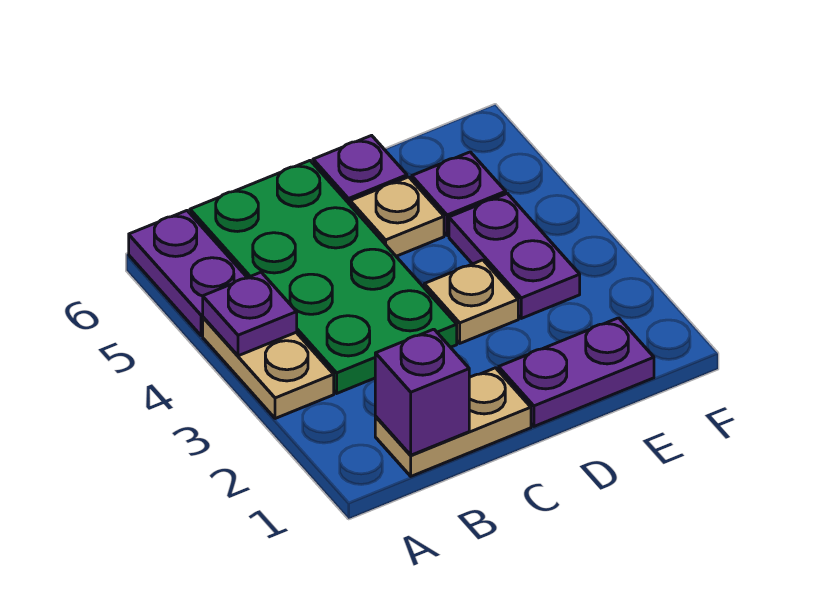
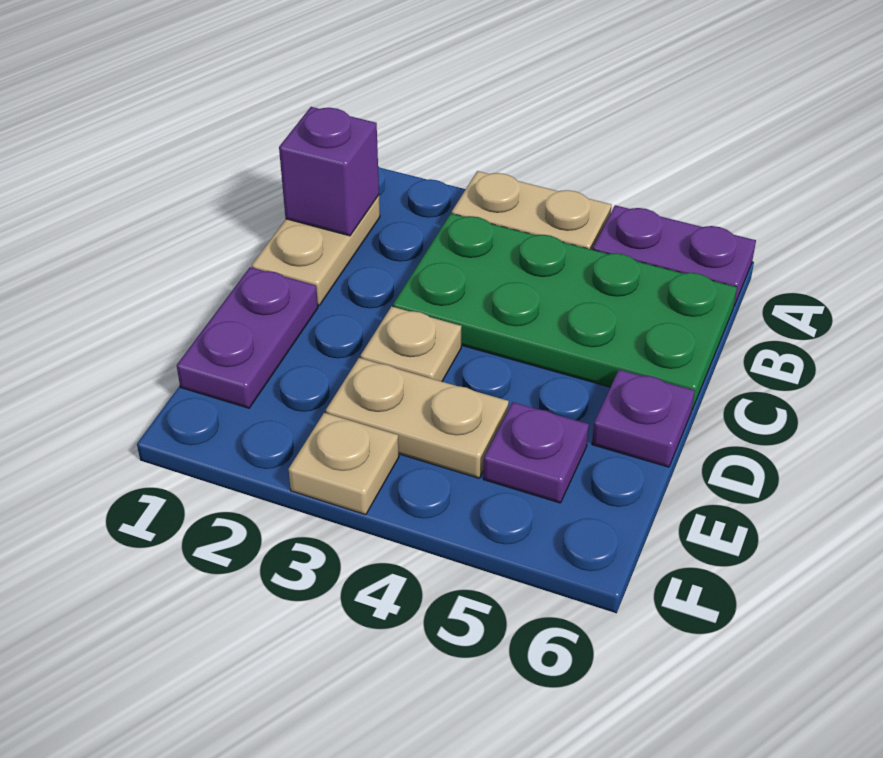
purple 1x1 plate [203,272,297,356] -> none
tan 1x1 plate [350,177,444,256] -> tan 1x1 plate moved to [289,413,399,515]
purple 1x2 plate [449,193,580,318] -> tan 1x2 plate [326,358,509,478]

